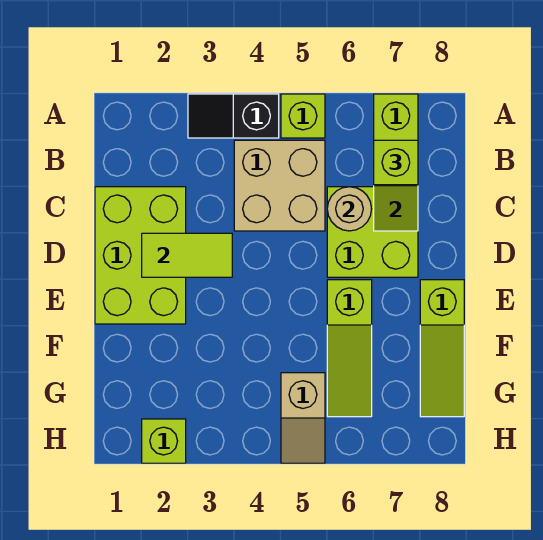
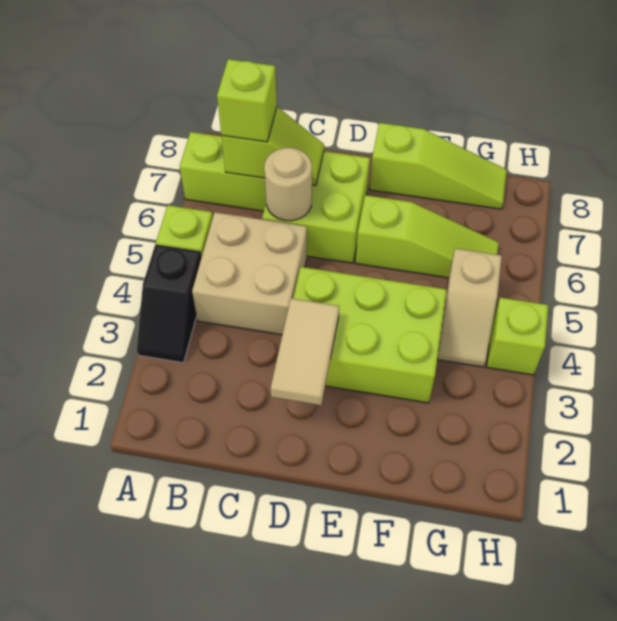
lime 2x3 brick [95,187,186,324] -> lime 2x3 brick moved to [293,267,447,403]
lime 1x2 tile [142,233,232,277] -> tan 1x2 tile [271,298,339,405]
tan 1x2 slope [281,373,325,463] -> tan 1x2 slope turned to [437,248,502,367]
lime 1x1 brick [142,419,186,463] -> lime 1x1 brick moved to [487,298,548,375]

